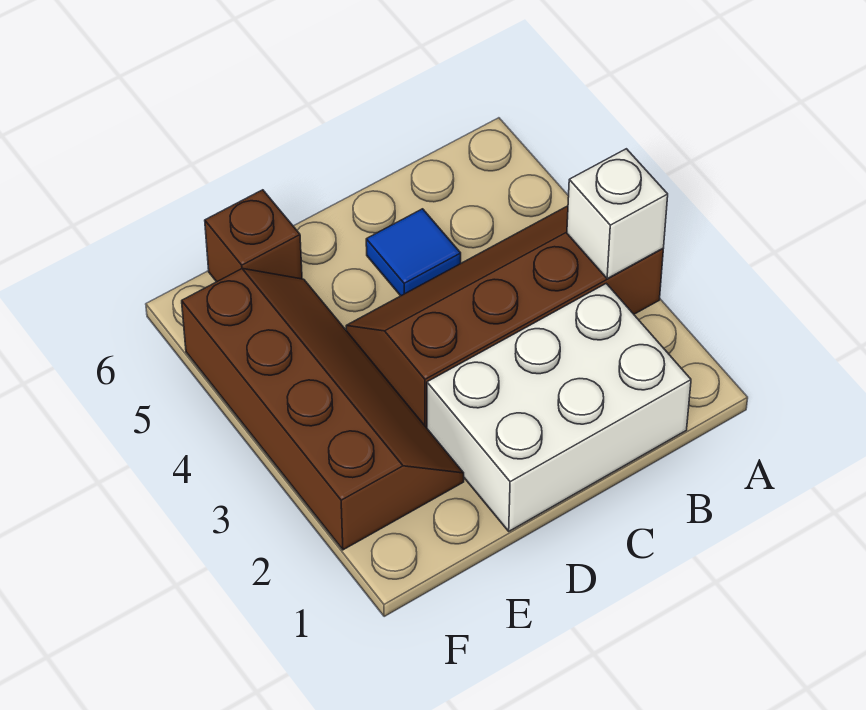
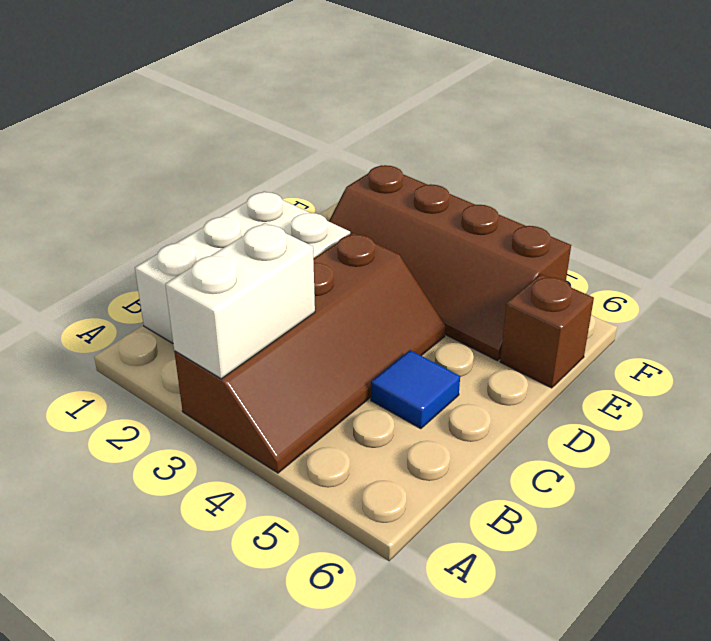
white 1x1 brick [567,149,668,279] -> white 1x2 brick [165,223,315,379]

